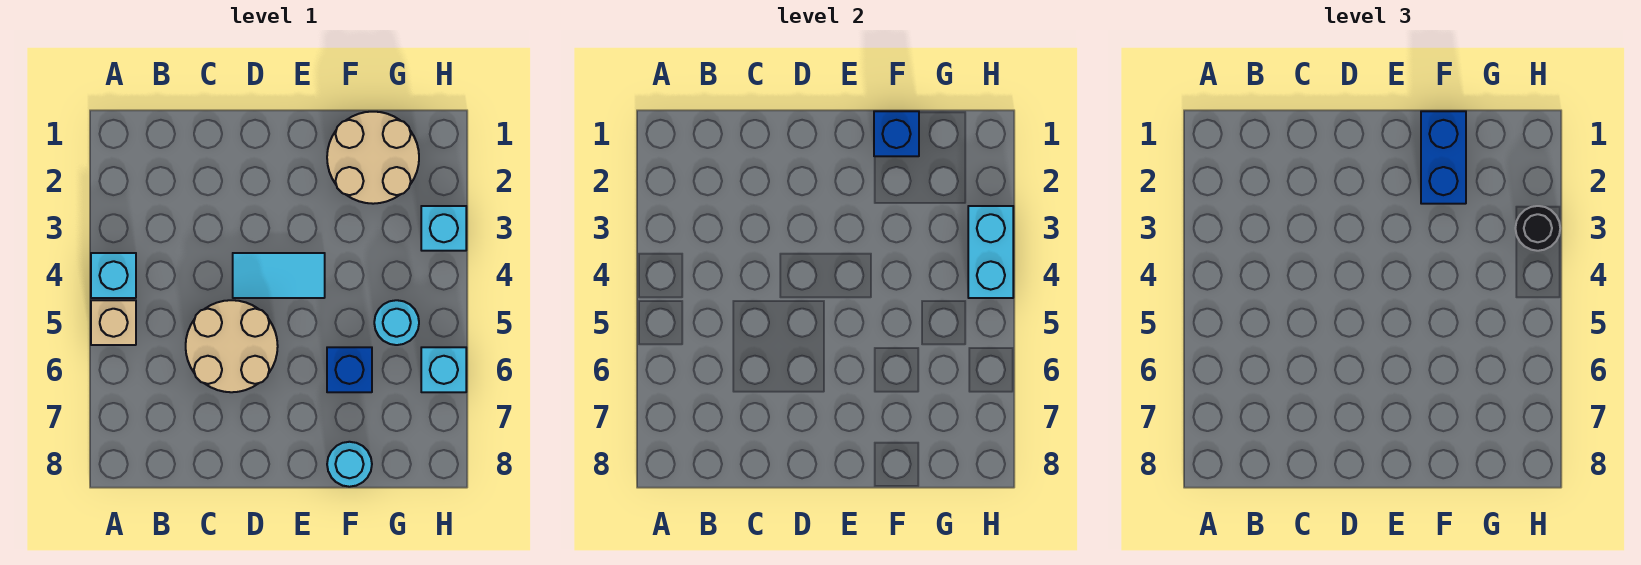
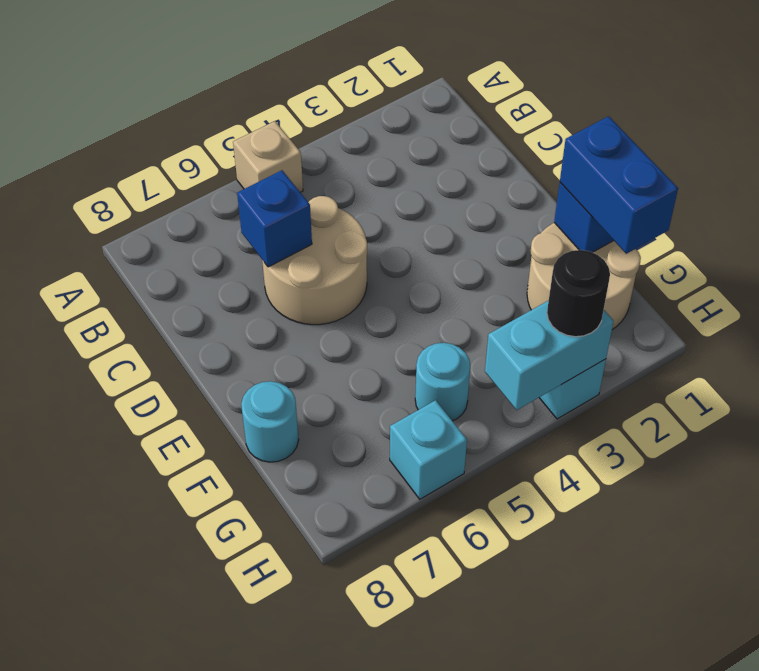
cyan 1x1 brick [91,253,136,298] -> none
cyan 1x2 tile [233,253,325,298] -> none
blue 1x2 brick [1421,111,1466,204] -> blue 1x2 brick turned to [560,116,678,254]
blue 1x1 brick [327,347,372,392] -> blue 1x1 brick moved to [237,170,312,267]

